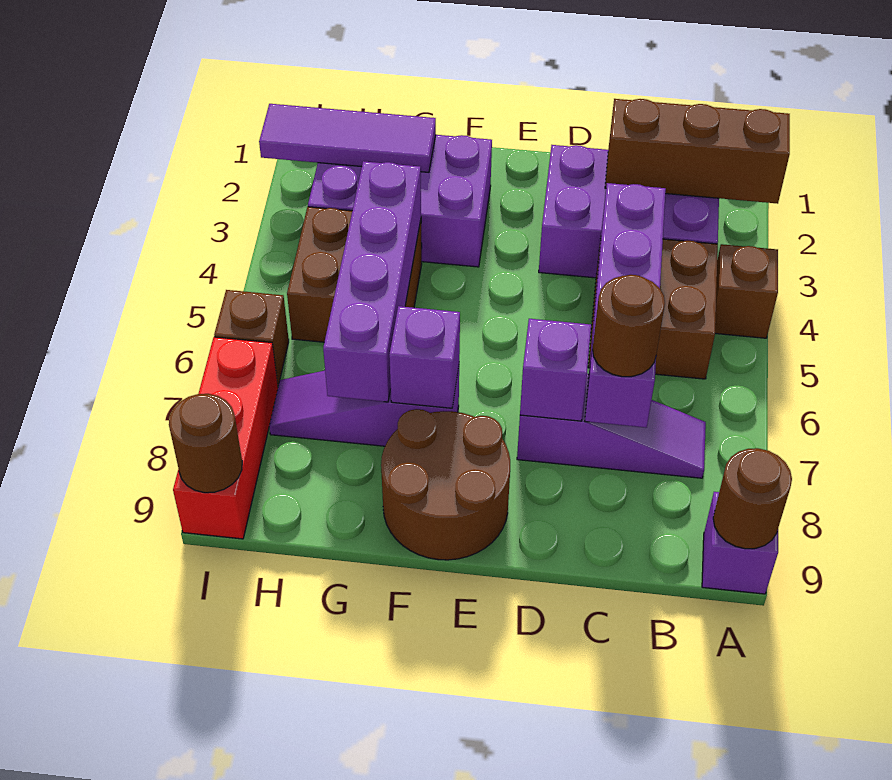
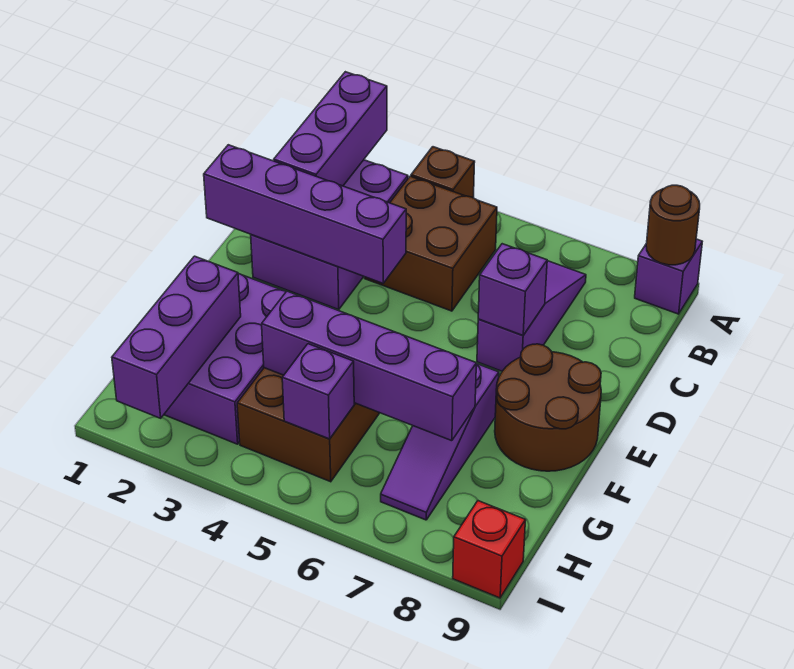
brown 1x3 brick [605,99,790,204] -> purple 1x3 brick [274,72,387,186]
purple 1x4 brick [585,183,666,428] -> purple 1x4 brick moved to [204,145,406,283]
brown 1x1 round brick [593,275,665,377] -> none
purple 1x1 brick [389,306,460,408] -> purple 1x1 brick moved to [282,344,354,439]
purple 1x3 tile [259,104,436,172] -> purple 1x3 brick [112,256,241,418]
brown 1x1 brick [214,290,289,386] -> none
red 1x3 brick [173,337,278,539] -> red 1x1 brick [453,501,526,598]
brown 1x1 round brick [169,394,242,493] -> none

